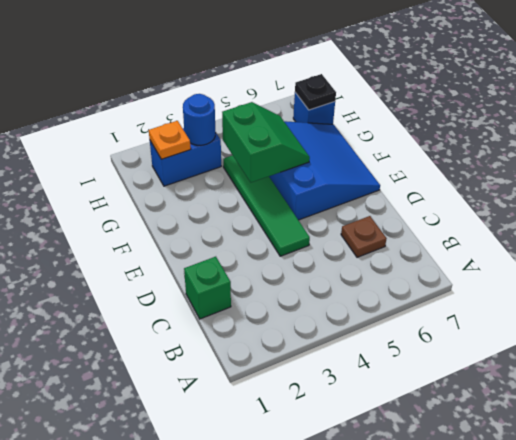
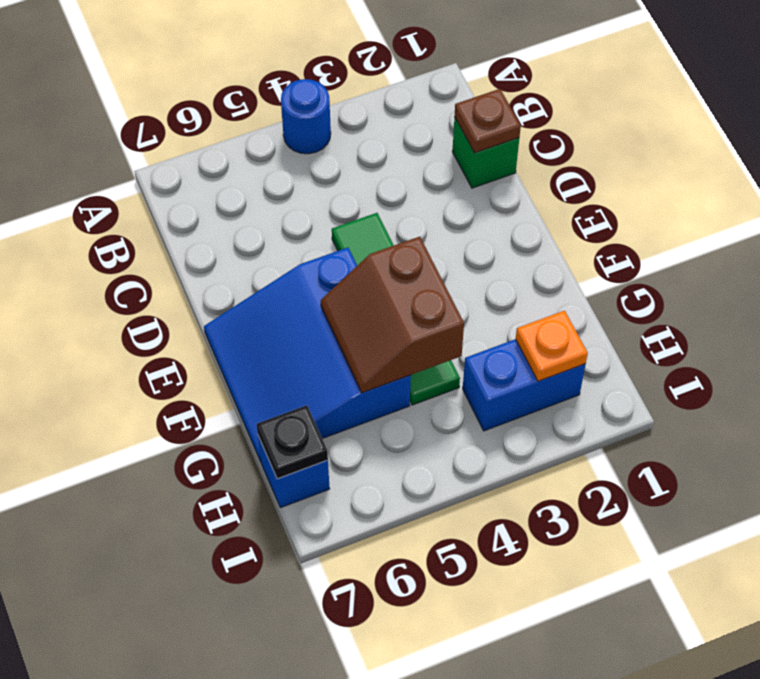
brown 1x1 plate [341,216,387,257] -> brown 1x1 plate moved to [455,89,521,153]
green 2x2 slope [222,102,310,182] -> brown 2x2 slope [321,237,464,393]
blue 1x1 round brick [183,94,216,145] -> blue 1x1 round brick moved to [281,79,331,154]

